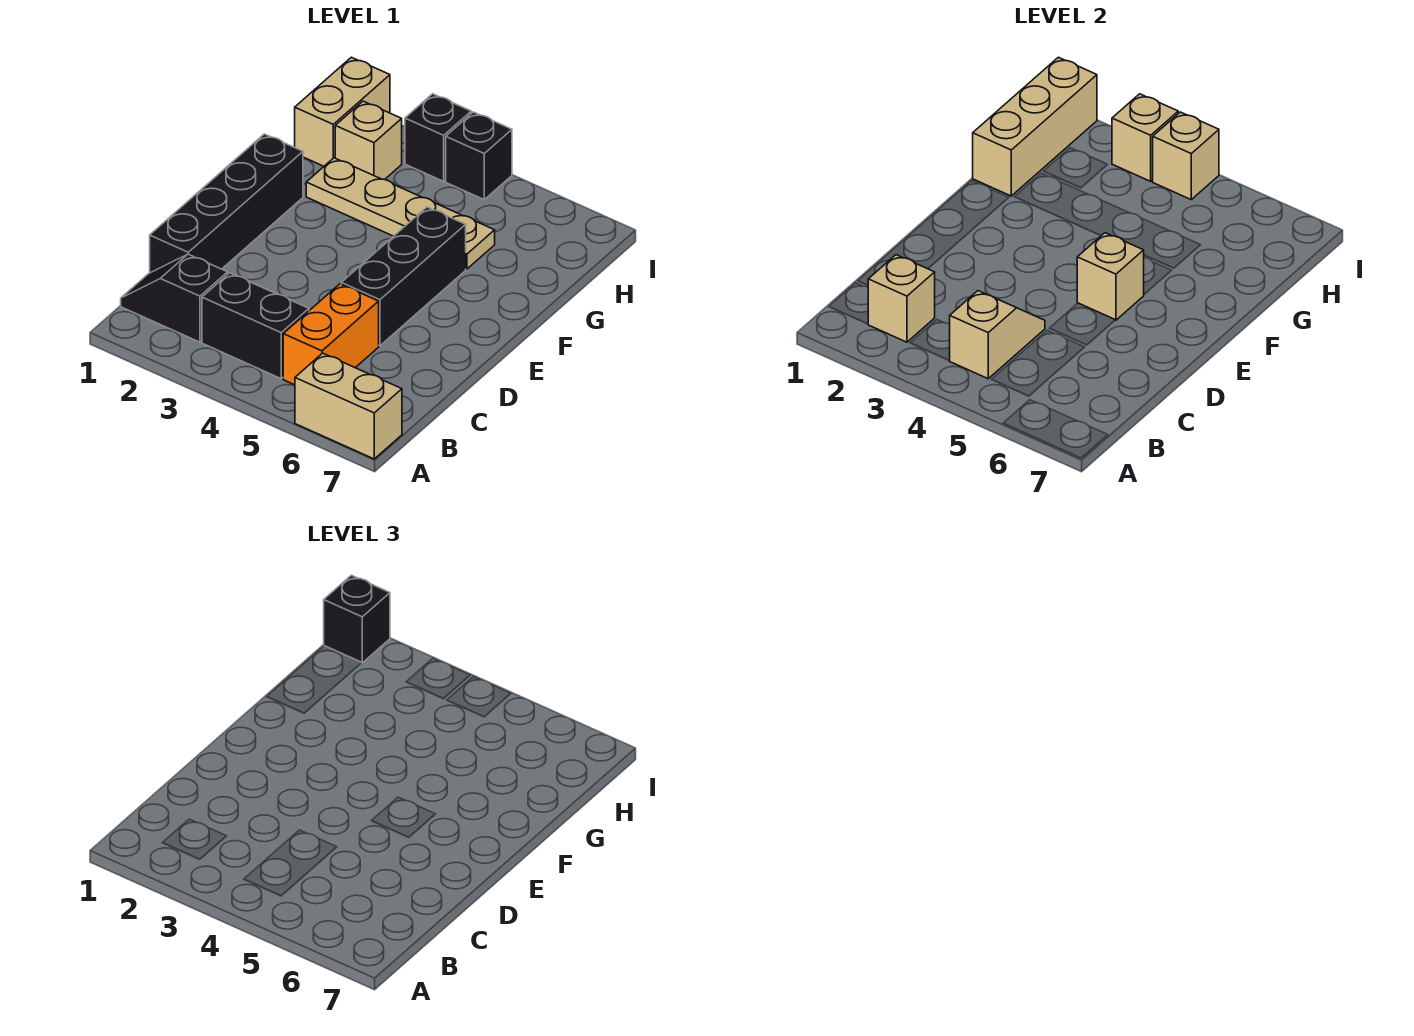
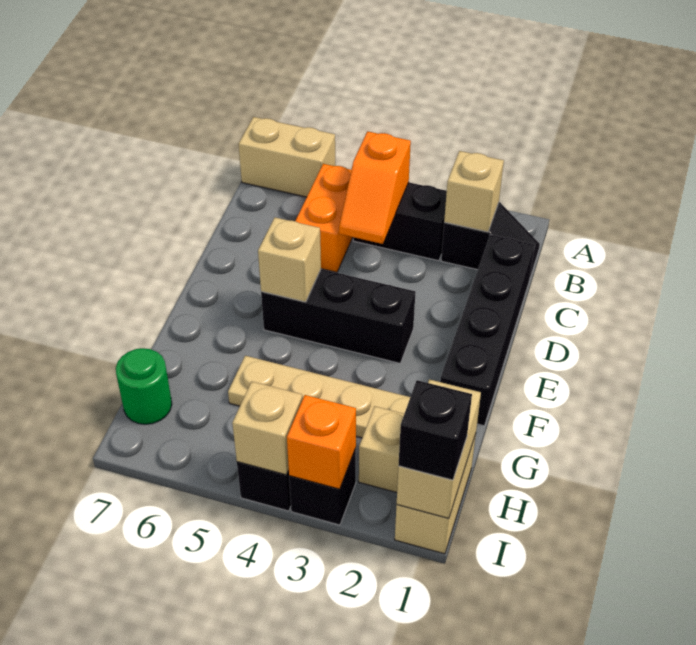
tan 1x2 slope [950,291,1045,379] -> orange 1x2 slope [339,131,411,244]
black 1x3 brick [341,207,466,346] -> black 1x3 brick turned to [261,269,415,363]
tan 1x3 brick [973,57,1097,196] -> tan 1x2 brick [397,379,481,519]
none -> green 1x1 round brick [116,348,172,424]
tan 1x1 brick [1112,94,1178,181] -> orange 1x1 brick [287,395,356,489]

